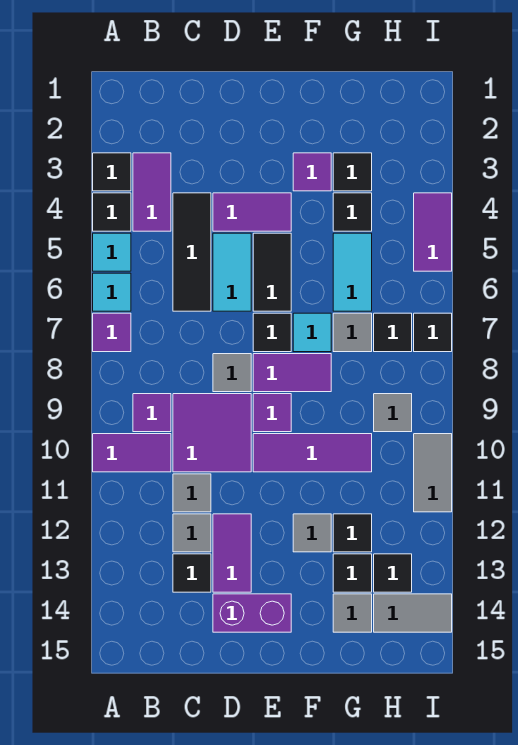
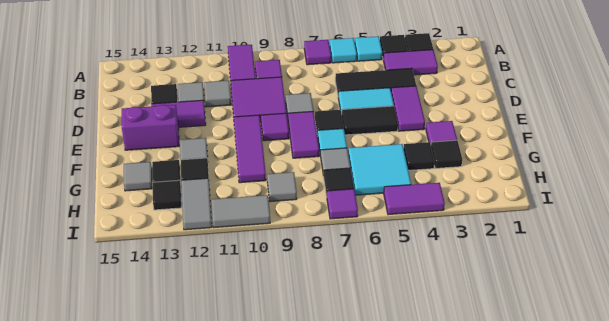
purple 1x2 brick [213,594,291,632] -> purple 1x2 brick turned to [122,105,179,150]
cyan 1x2 tile [333,233,372,311] -> cyan 2x2 tile [348,144,411,195]
grey 1x2 tile [374,594,452,632] -> grey 1x2 tile moved to [181,178,212,230]
black 1x1 tile [414,313,452,352] -> purple 1x1 tile [327,189,358,219]

